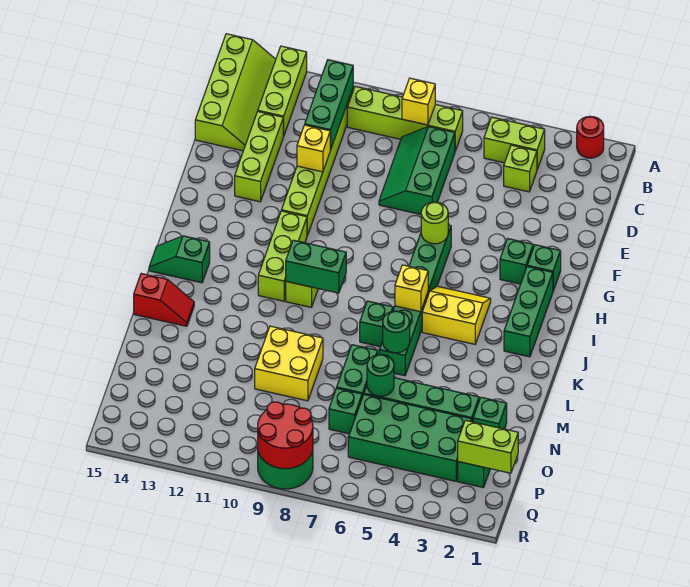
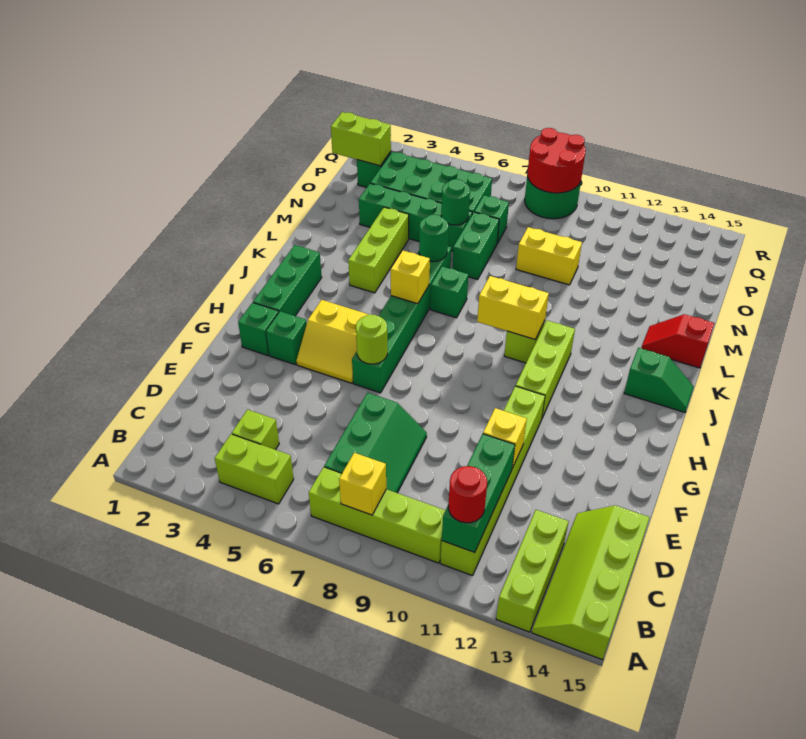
red 1x1 round brick [577,116,604,158] -> red 1x1 round brick moved to [448,466,487,523]
lime 1x3 brick [235,111,283,202] -> lime 1x3 brick moved to [348,207,409,293]
yellow 2x2 slope [422,286,491,344] -> yellow 2x2 slope moved to [296,300,369,383]
green 1x2 brick [286,240,346,293] -> yellow 1x2 brick [477,276,549,340]
yellow 2x2 brick [255,326,323,401] -> yellow 1x2 brick [516,227,582,285]
green 1x1 brick [473,397,507,429] -> none

